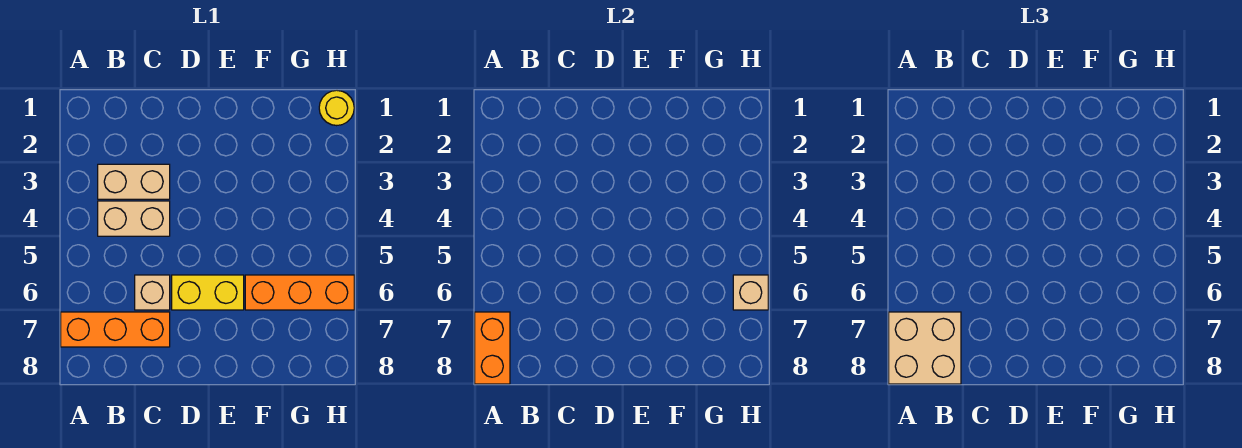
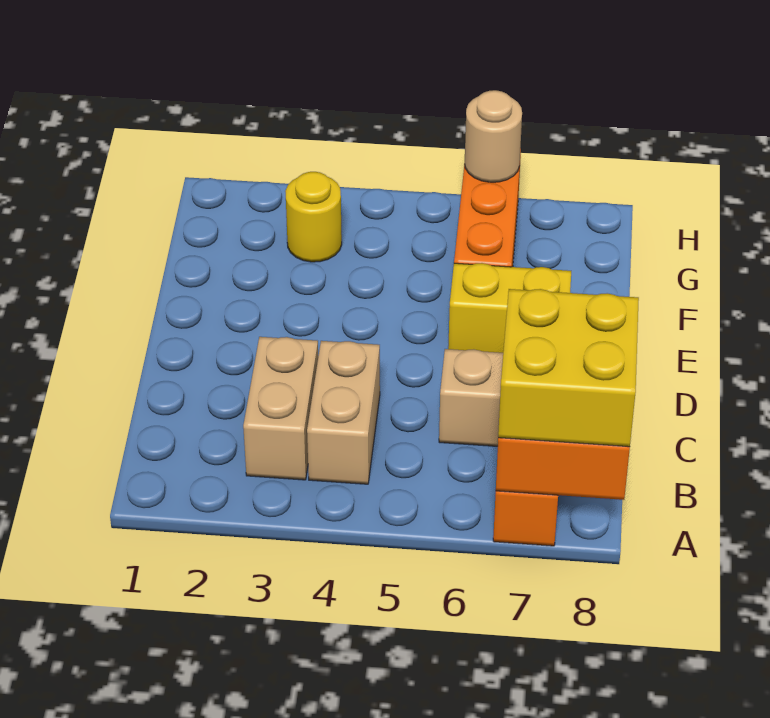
tan 2x2 brick [889,312,961,384] -> yellow 2x2 brick [498,289,639,447]
yellow 1x2 brick [172,275,244,310] -> yellow 1x2 brick turned to [448,263,571,353]
yellow 1x1 round brick [319,90,354,126] -> yellow 1x1 round brick moved to [285,172,342,262]
tan 1x1 brick [733,275,768,310] -> tan 1x1 round brick [465,90,522,182]

